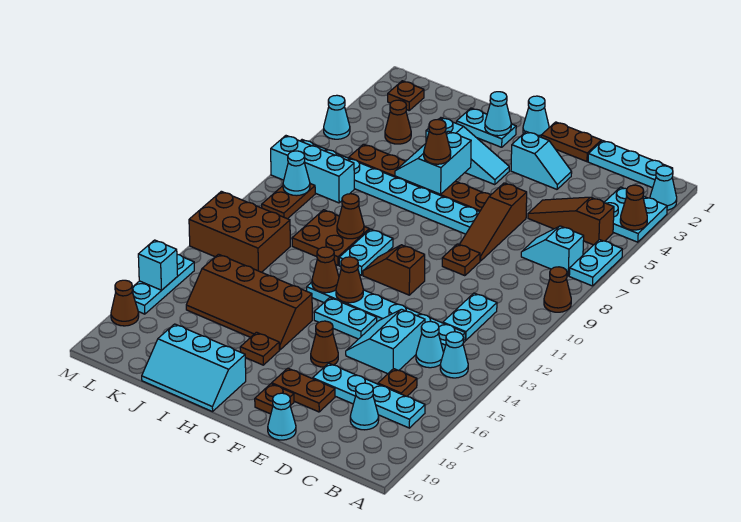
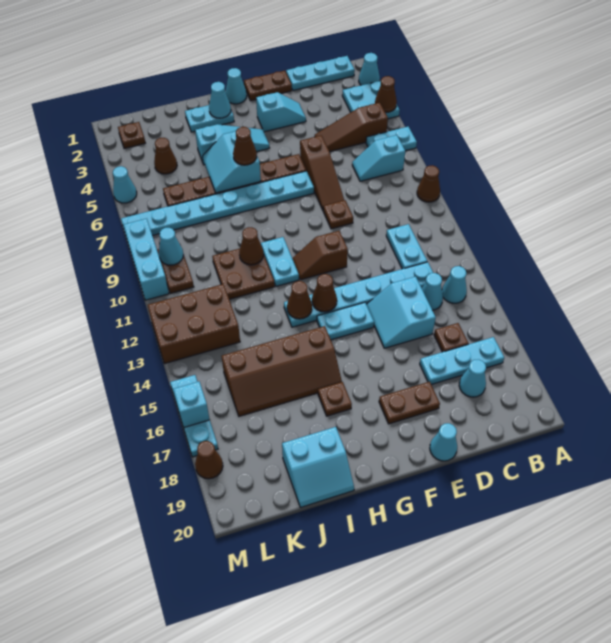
cyan 1x2 plate [569,240,622,286] -> cyan 1x2 plate turned to [366,127,417,151]
cyan 1x4 plate [312,363,425,428] -> cyan 1x3 plate [420,337,504,385]
brown 1x1 cone [311,321,338,367] -> none
brown 1x1 plate [255,384,294,414] -> none
cyan 2x3 slope [142,324,246,412] -> cyan 2x2 slope [282,427,354,508]
cyan 1x3 brick [271,136,354,203] -> cyan 1x3 brick turned to [124,219,169,300]

